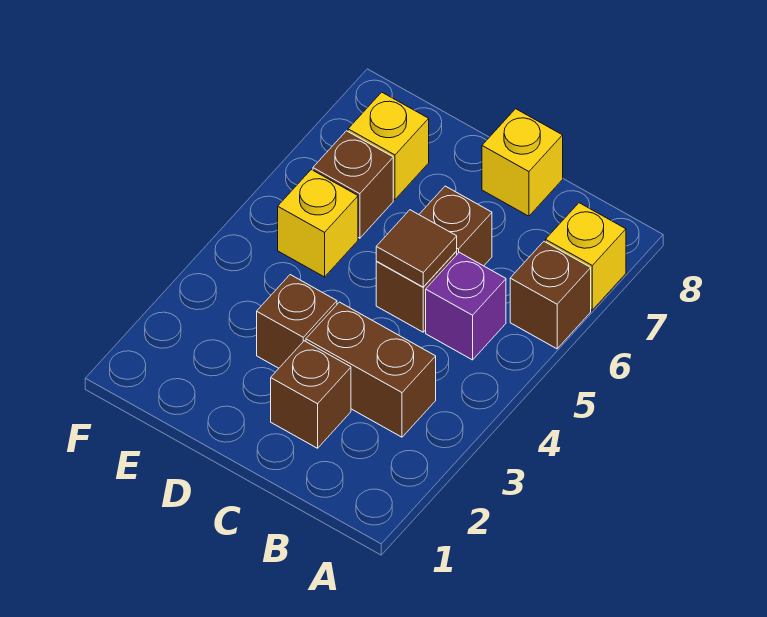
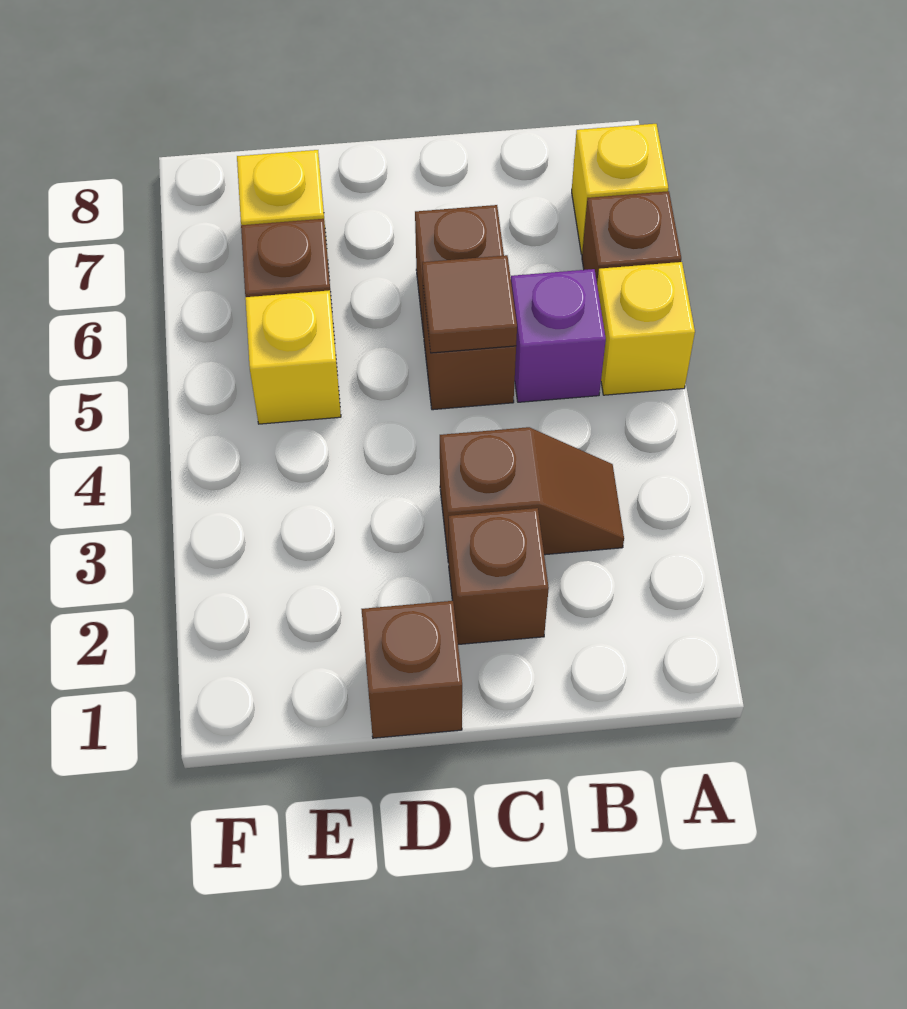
brown 1x2 brick [306,302,436,437] -> brown 1x2 slope [440,427,624,563]
yellow 1x1 brick [482,109,563,216] -> yellow 1x1 brick moved to [597,262,695,395]
brown 1x1 brick [257,275,337,368] -> brown 1x1 brick moved to [361,601,462,738]

